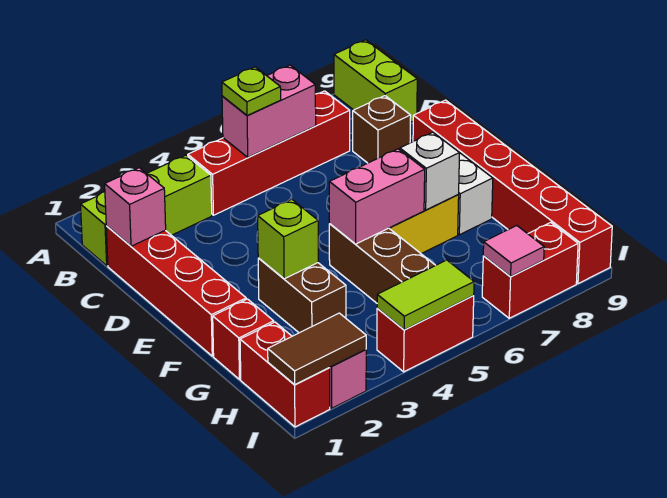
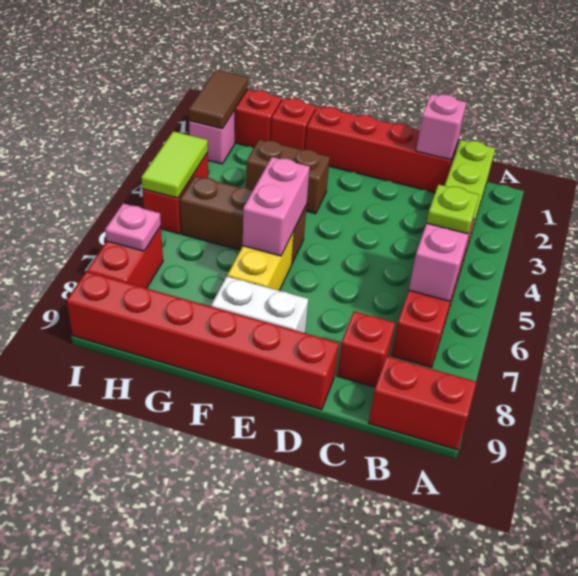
lime 1x2 brick [334,40,417,122] -> red 1x2 brick [369,356,476,450]
brown 1x1 brick [353,96,411,163] -> red 1x1 brick [337,311,395,387]
lime 1x1 brick [258,200,318,279] -> none
white 1x1 brick [400,132,460,210] -> none
pink 1x1 tile [483,226,544,276] -> pink 1x1 plate [105,203,161,251]

